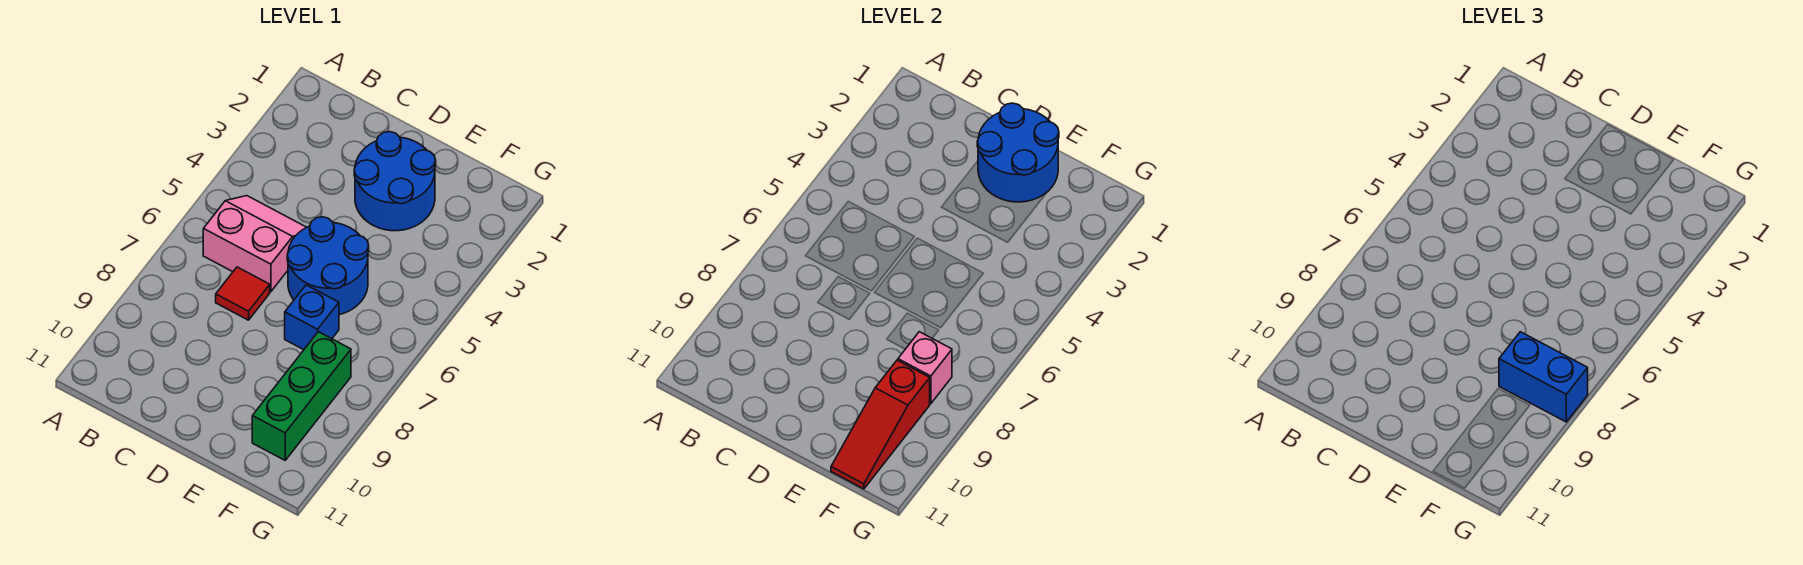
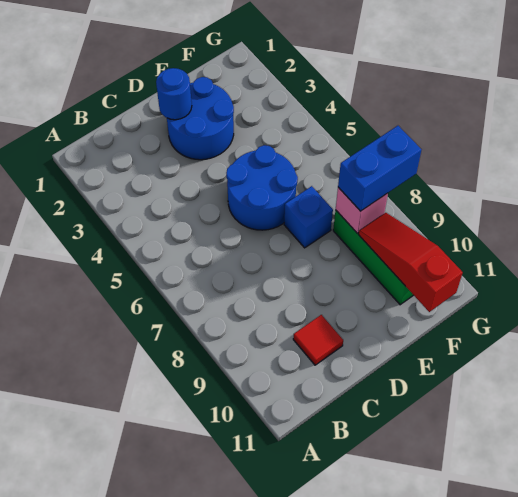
pink 2x2 slope [203,196,306,292] -> none
red 1x1 tile [216,267,270,320] -> red 1x1 tile moved to [293,315,343,365]
blue 2x2 round brick [977,103,1059,202] -> blue 1x1 round brick [156,68,192,120]
red 1x3 slope [831,360,930,489] -> red 1x3 slope turned to [358,213,463,312]

